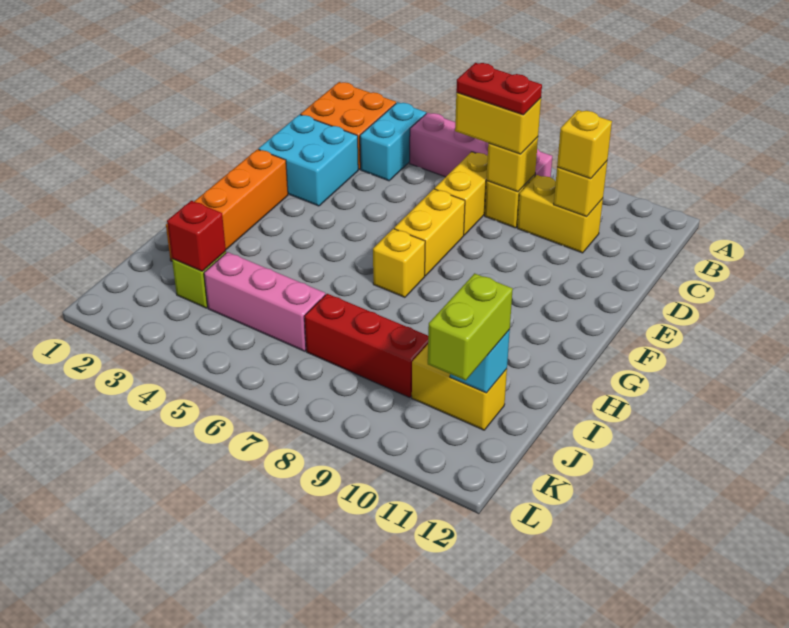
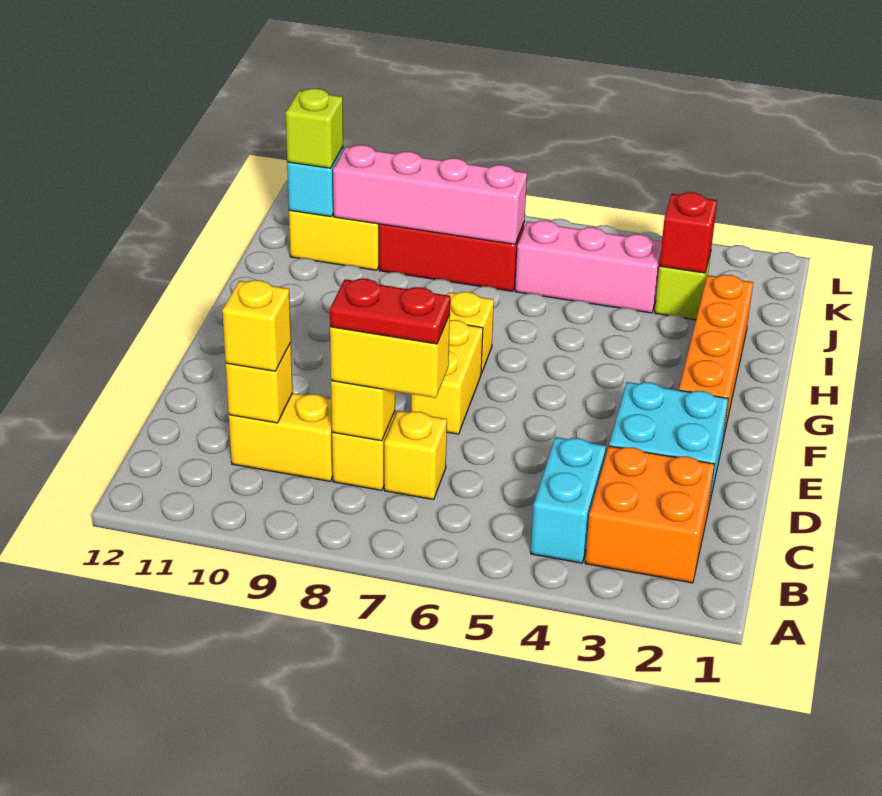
pink 1x4 brick [410,113,553,177] -> pink 1x4 brick moved to [333,145,527,244]
yellow 1x2 brick [435,152,488,235] -> yellow 1x1 brick [384,411,447,499]
lime 1x2 brick [428,273,513,380] -> lime 1x1 brick [286,89,343,168]

